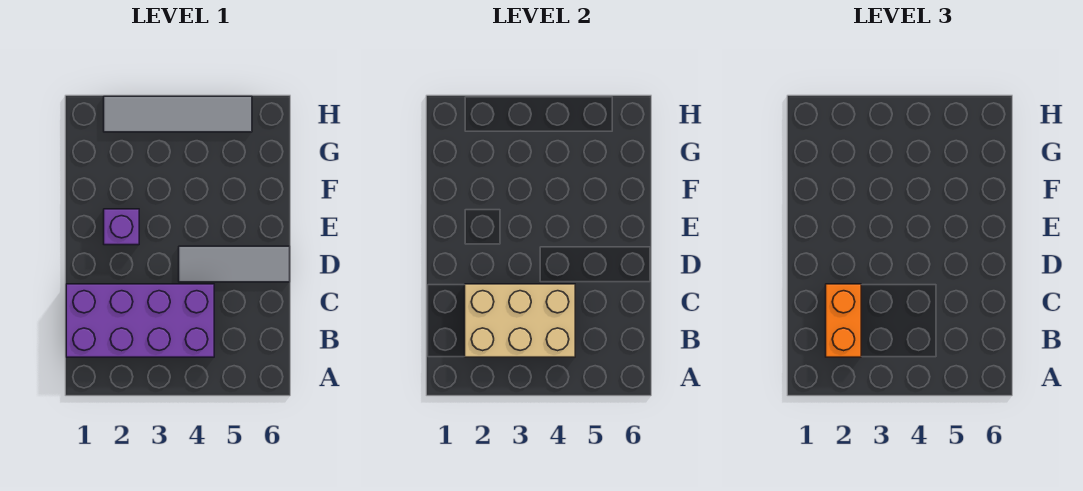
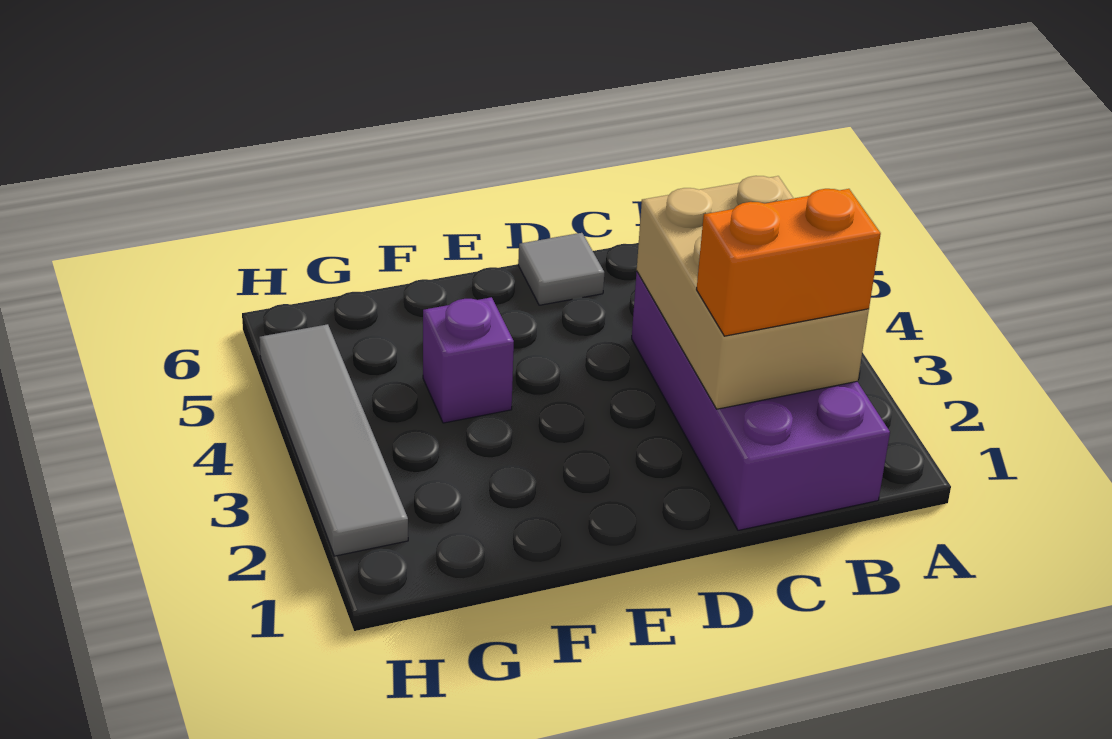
grey 1x3 tile [179,246,290,282] -> grey 1x1 tile [518,233,604,305]
purple 1x1 brick [104,209,139,245] -> purple 1x1 brick moved to [423,297,514,423]

